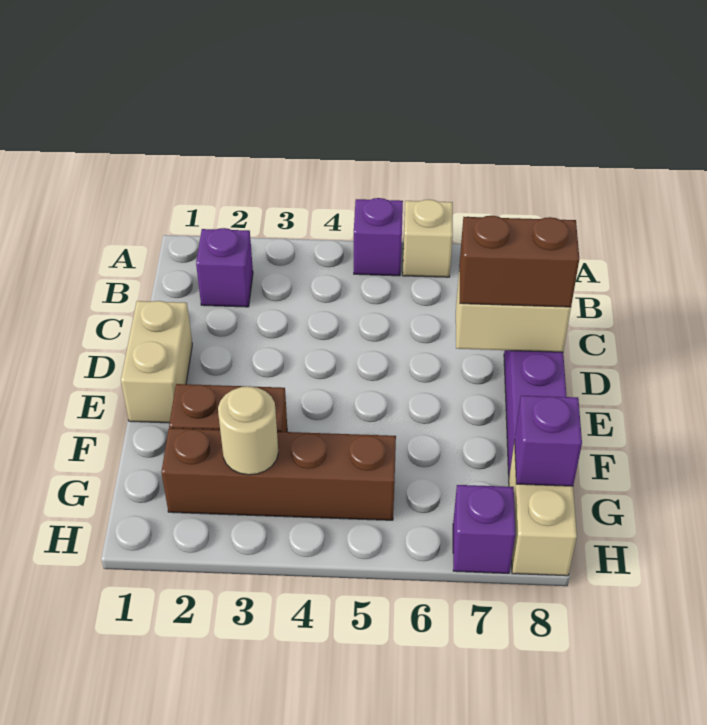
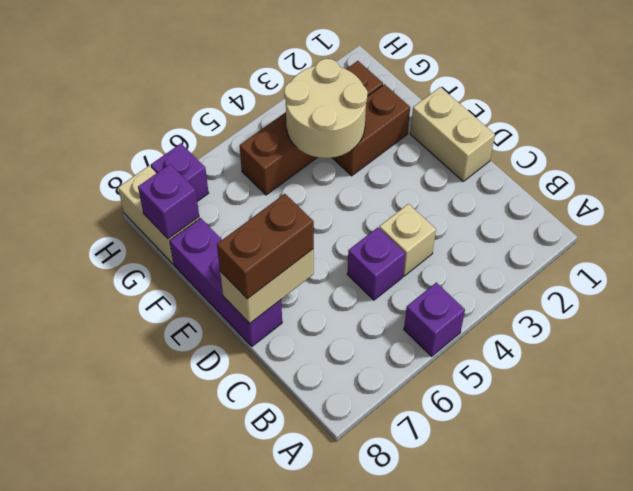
tan 1x1 brick [403,199,453,277] -> tan 1x1 brick moved to [379,204,436,276]
purple 1x1 brick [196,228,253,307] -> purple 1x1 brick moved to [347,228,405,300]
tan 1x1 round brick [218,386,278,475] -> tan 2x2 round brick [284,59,368,158]

